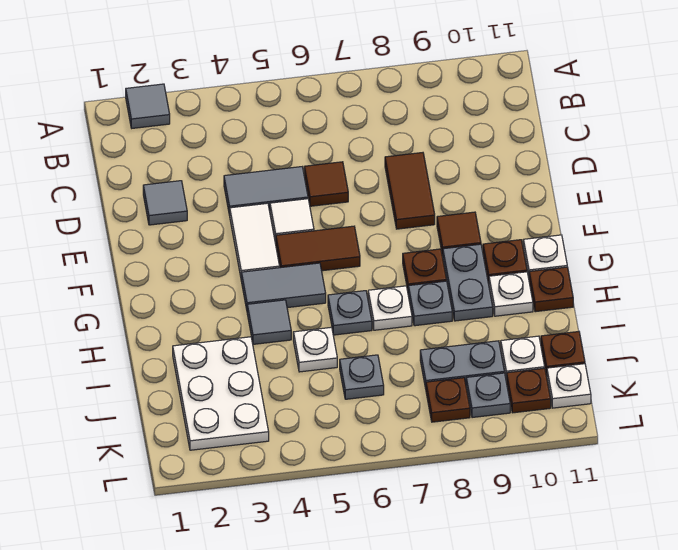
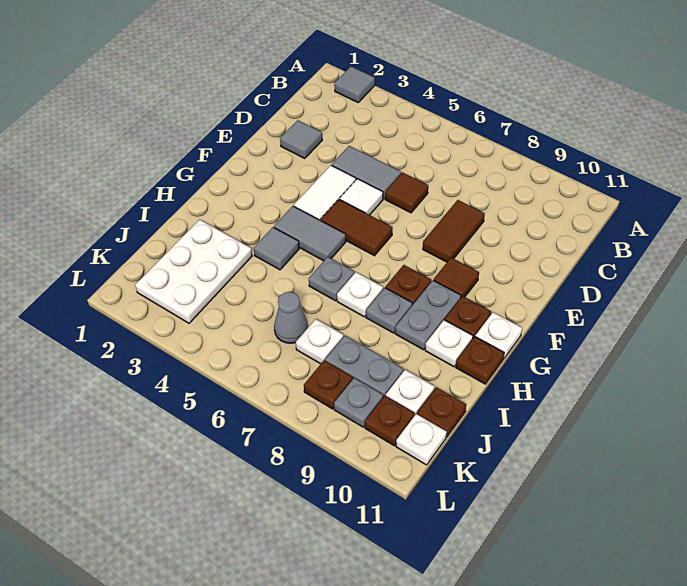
white 1x1 plate [293,327,337,372] -> white 1x1 plate moved to [296,319,343,364]
grey 1x1 plate [340,355,384,399] -> grey 1x1 cone [274,292,308,343]

